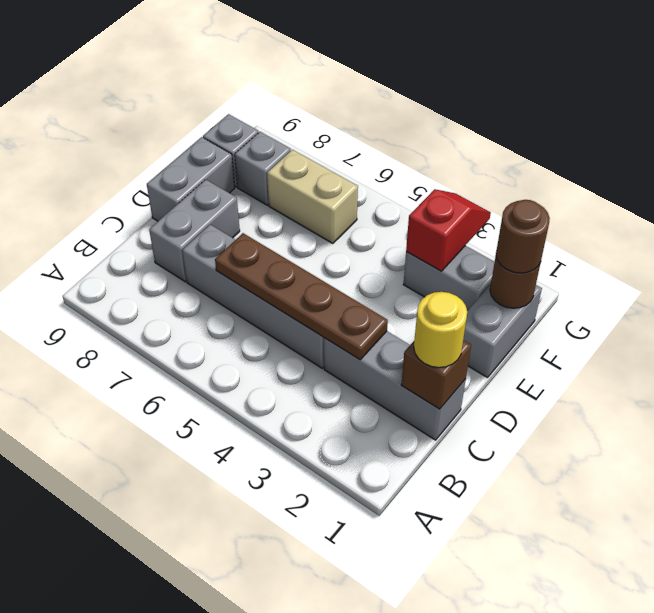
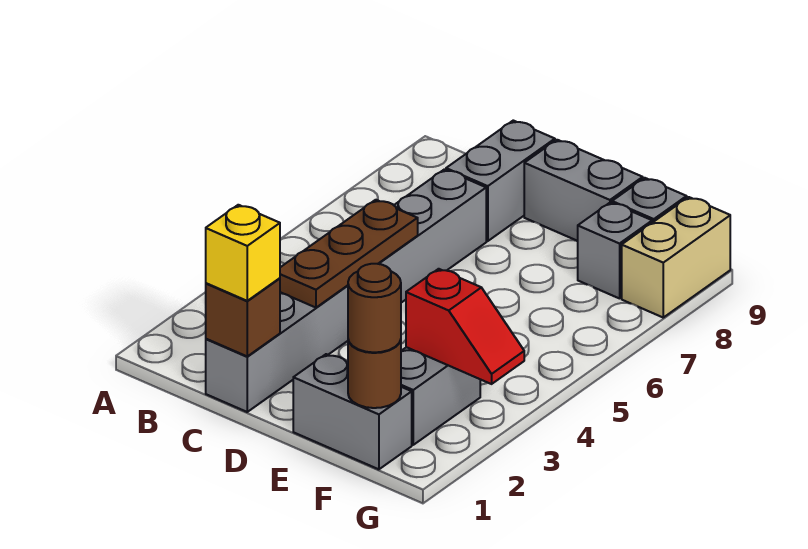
yellow 1x1 round brick [414,292,467,368] -> yellow 1x1 brick [206,205,280,301]
brown 1x4 plate [215,233,388,360] -> brown 1x3 plate [280,200,418,308]
grey 1x2 brick [149,180,240,282] -> grey 1x2 brick turned to [446,121,555,241]
tan 1x2 brick [267,150,358,243] -> tan 1x2 brick moved to [622,197,730,317]

